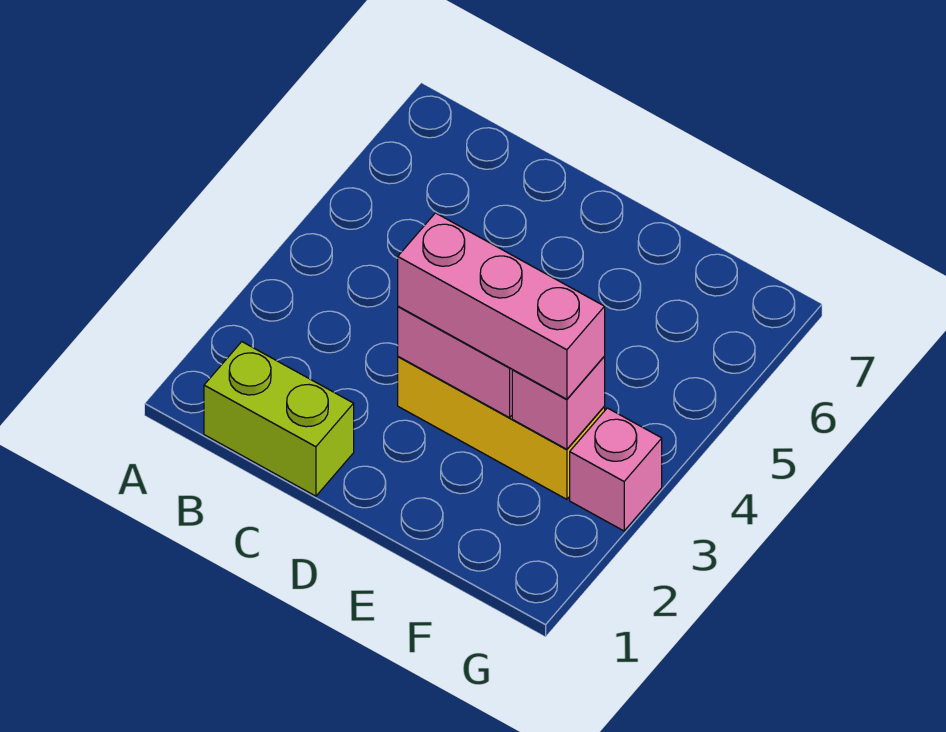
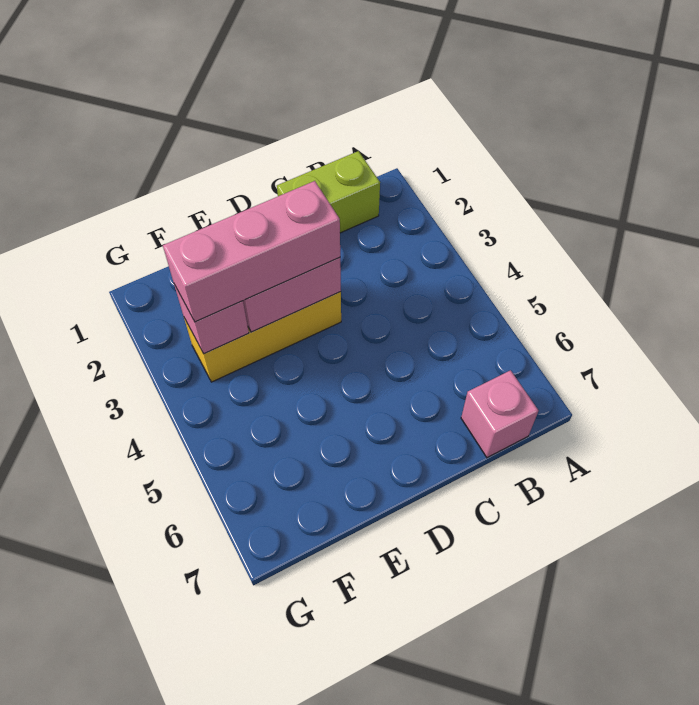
pink 1x1 brick [570,408,662,531] -> pink 1x1 brick moved to [461,370,539,458]

